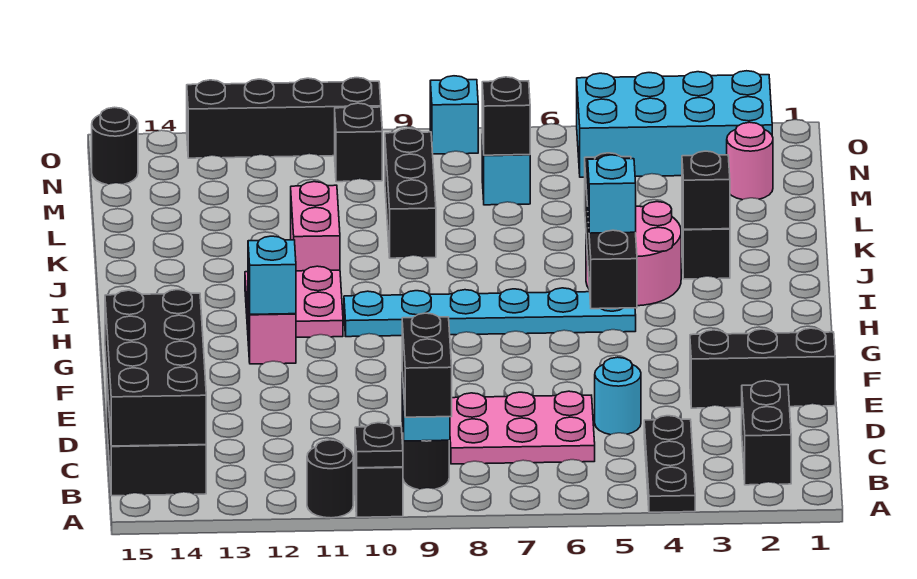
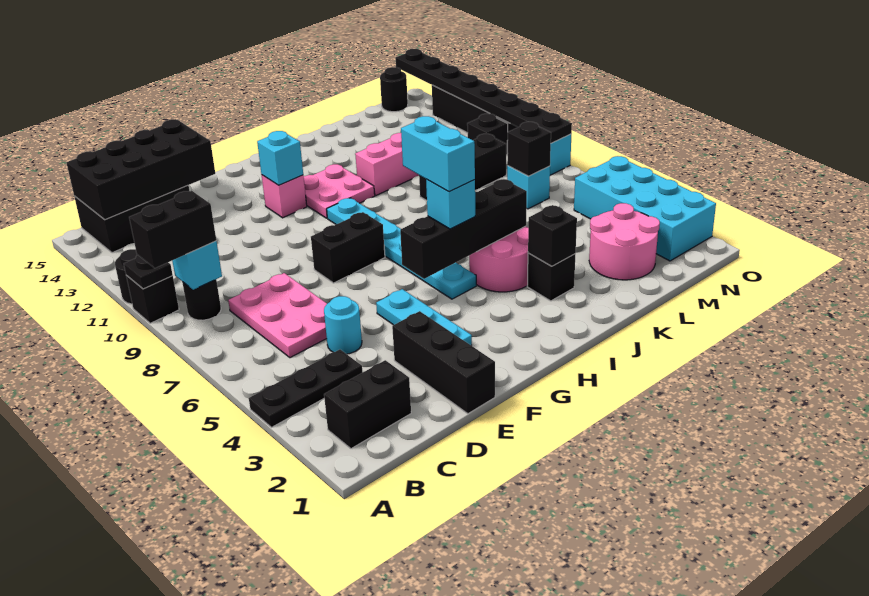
none -> cyan 1x3 plate [376,289,472,346]
none -> black 1x2 brick [311,212,385,283]
none -> cyan 1x2 brick [401,116,475,192]
pink 1x1 round brick [727,122,773,200] -> pink 2x2 round brick [589,203,660,280]
none -> black 1x8 plate [396,49,572,143]

